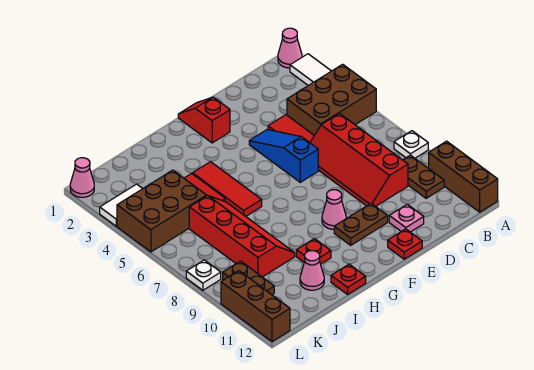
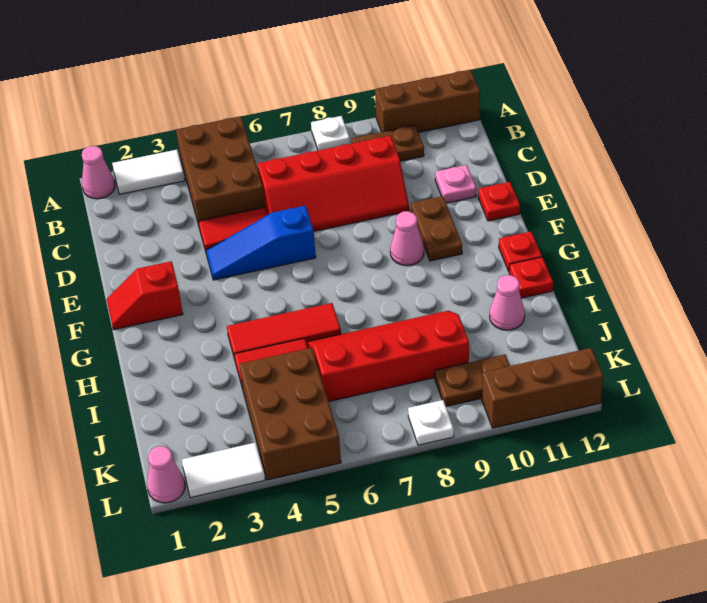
red 1x1 plate [296,239,331,264] -> red 1x1 plate moved to [499,232,542,271]
white 1x2 tile [100,184,143,226] -> white 1x2 tile turned to [182,442,265,498]

